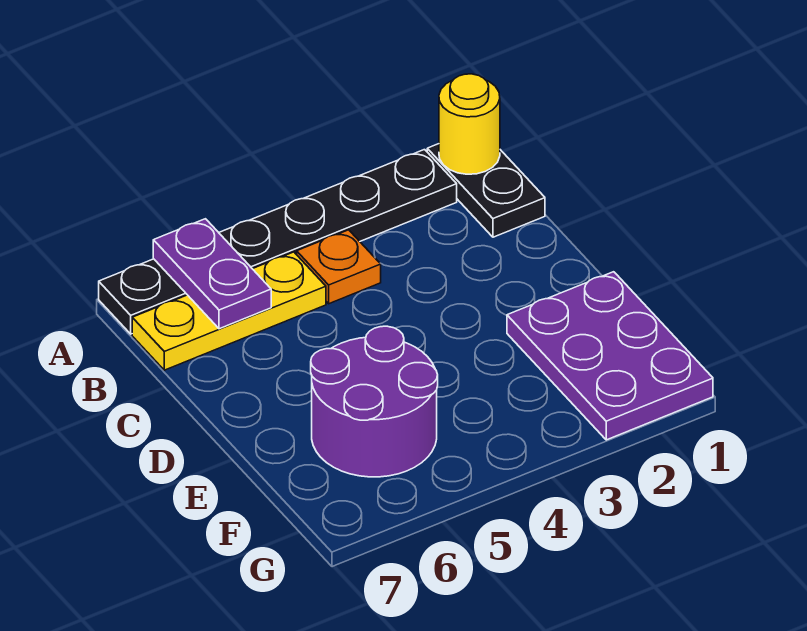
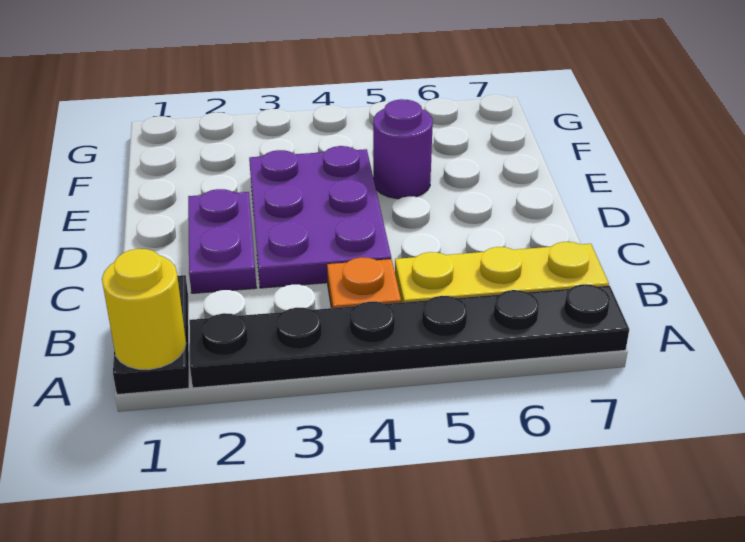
purple 1x2 plate [153,219,271,329] -> purple 1x2 plate moved to [188,189,257,293]
purple 2x3 plate [507,272,713,440] -> purple 2x3 plate moved to [249,146,391,288]
purple 2x2 round brick [311,326,438,477] -> purple 1x1 round brick [373,99,433,199]

